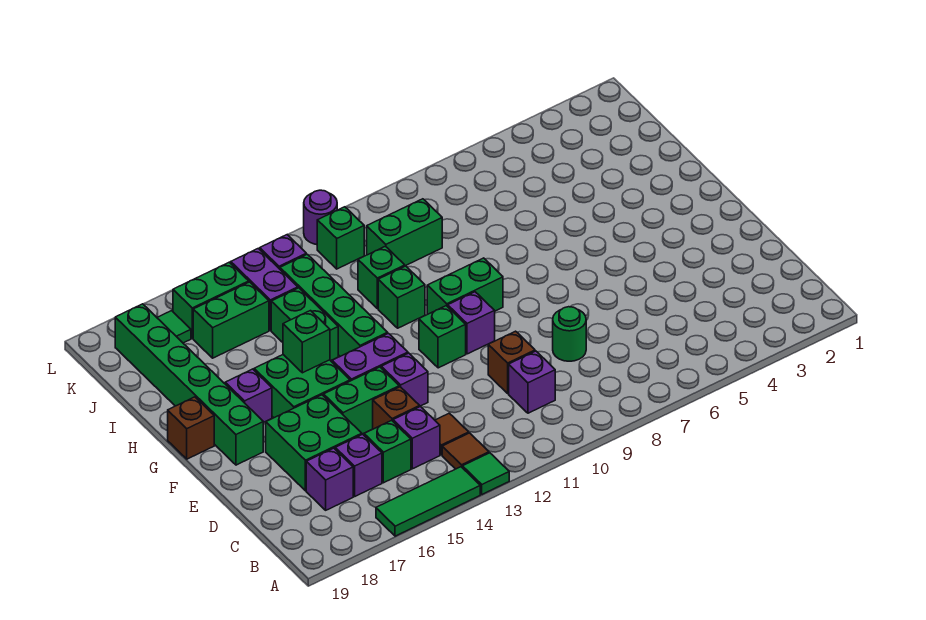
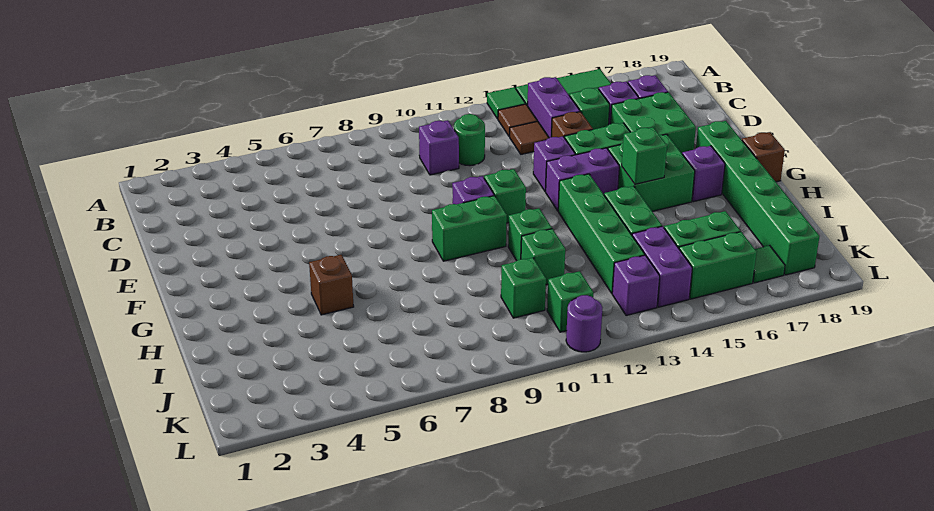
purple 1x1 brick [393,406,440,469] -> purple 1x2 brick [527,77,580,138]
green 1x1 round brick [553,307,586,361] -> green 1x1 round brick moved to [454,114,485,166]
brown 1x1 brick [488,331,535,393] -> brown 1x1 brick moved to [309,255,354,315]
green 1x2 brick [367,199,442,266] -> green 1x1 brick [501,258,546,318]

